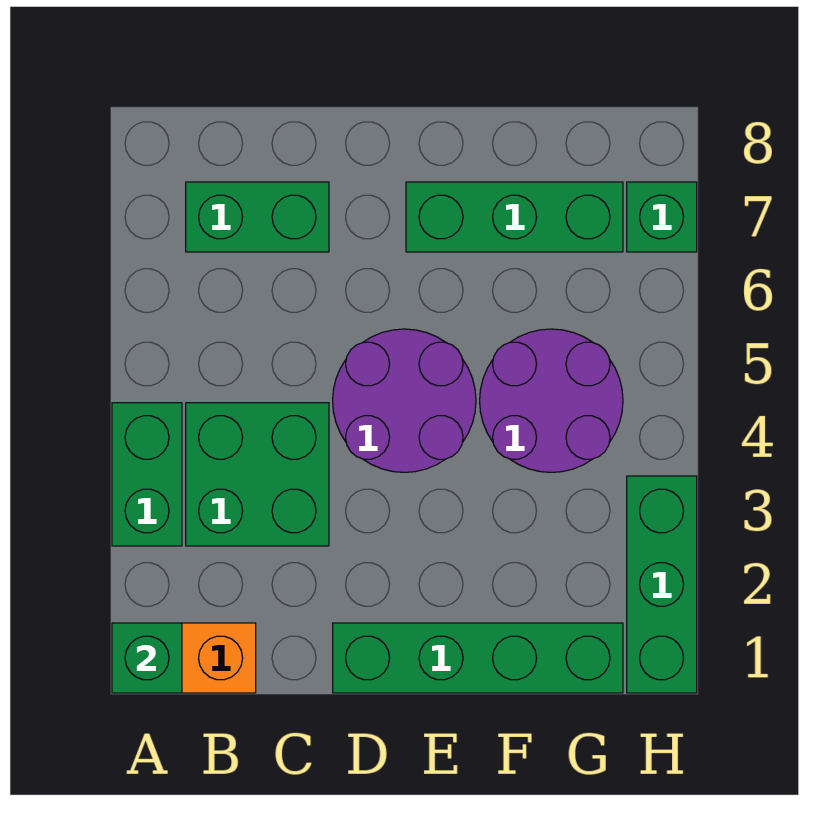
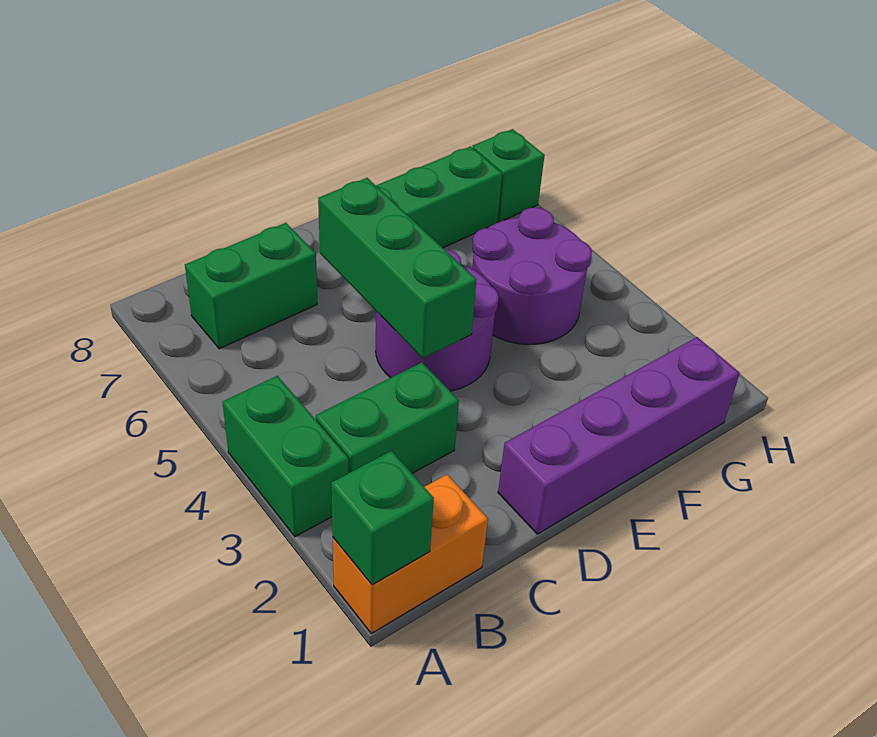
green 2x2 brick [186,403,329,546] -> green 1x2 brick [316,363,459,473]
green 1x4 brick [333,623,623,693] -> purple 1x4 brick [498,337,740,534]
green 1x3 brick [627,476,697,693] -> green 1x3 brick moved to [318,178,477,358]

